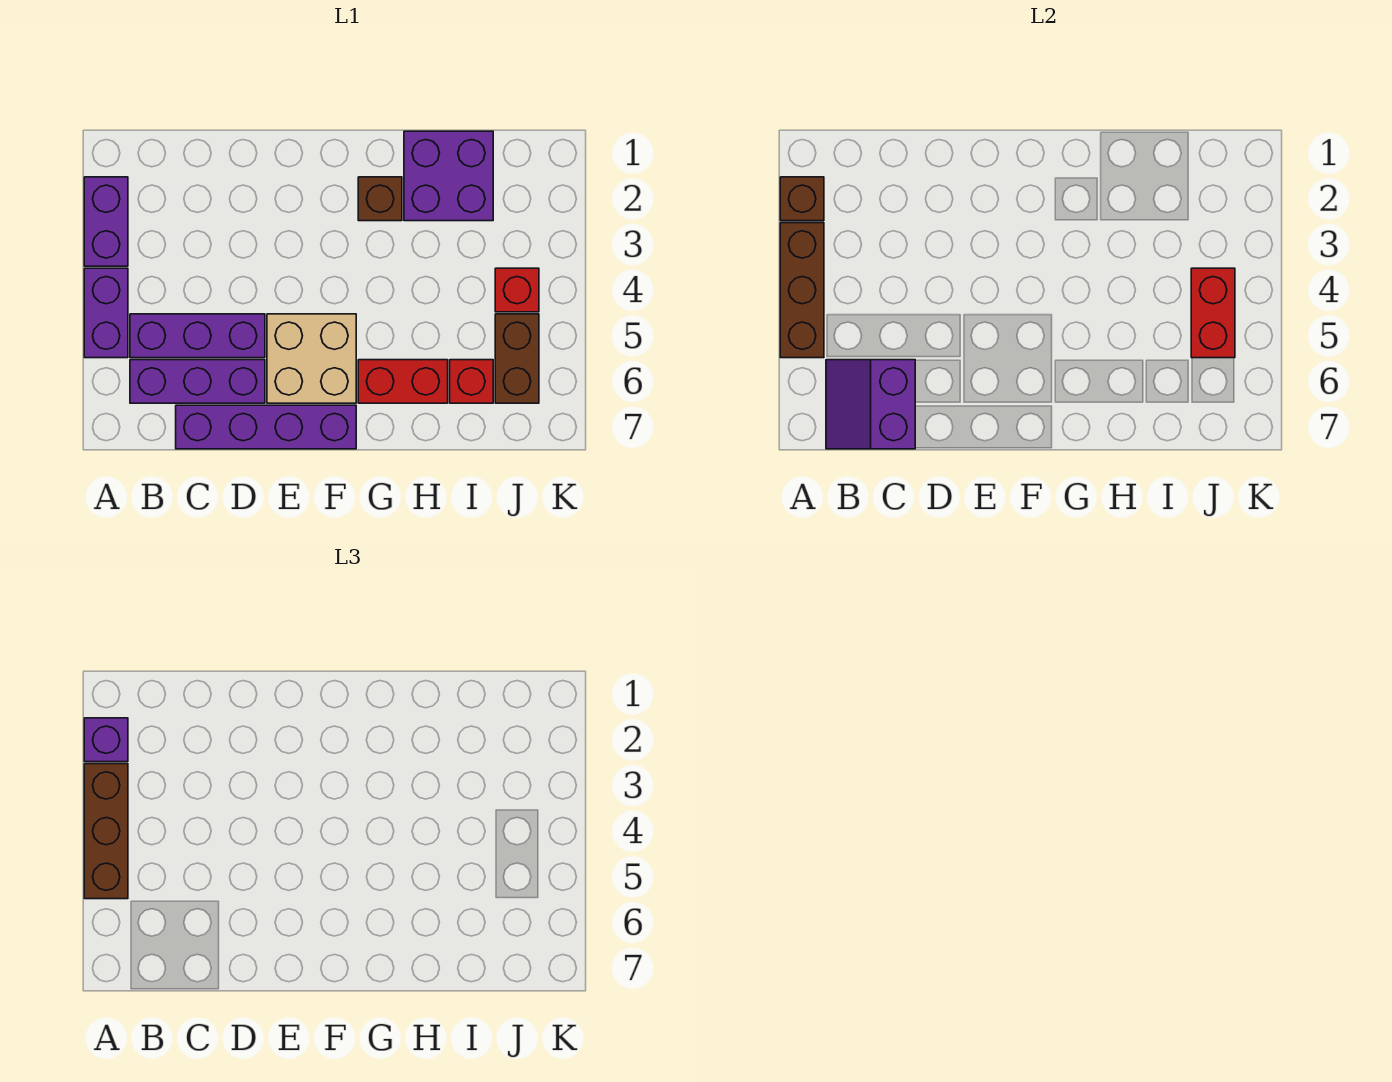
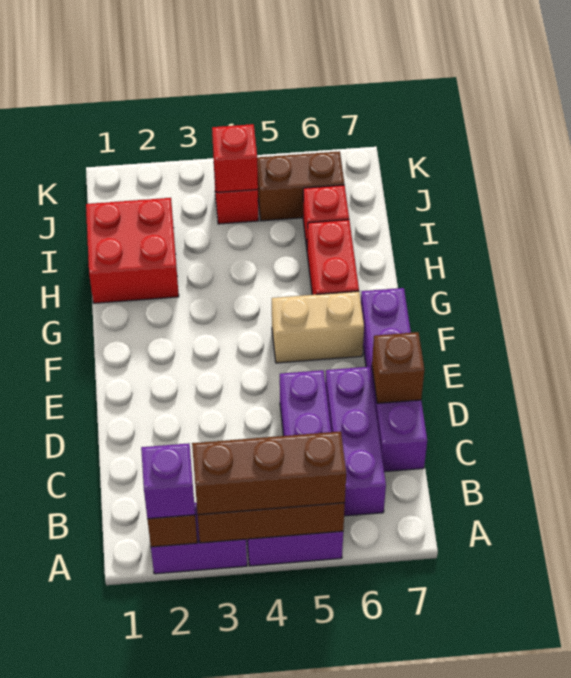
purple 2x2 slope [826,360,915,449] -> none
tan 2x2 brick [267,314,356,403] -> tan 1x2 brick [272,291,364,363]
brown 1x1 brick [358,177,402,221] -> brown 1x1 brick moved to [372,332,424,403]
purple 2x2 brick [404,131,493,221] -> red 2x2 brick [86,198,179,303]
red 1x2 brick [1191,268,1235,358] -> red 1x1 brick [212,124,258,192]

